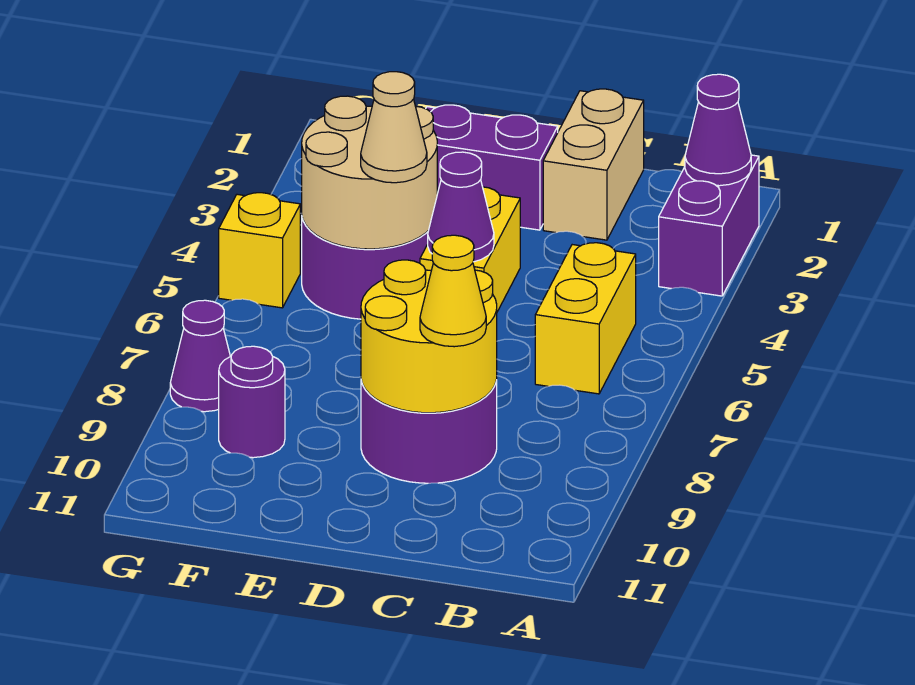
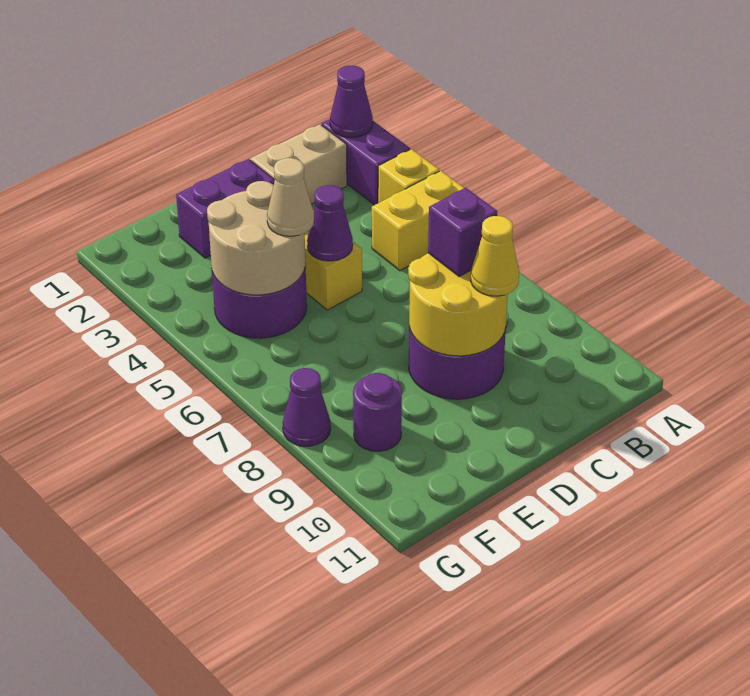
yellow 1x2 brick [535,243,636,394] -> yellow 1x2 brick turned to [372,171,464,271]
tan 1x2 brick [543,89,644,240] -> tan 1x2 brick turned to [250,124,347,204]
none -> purple 1x1 brick [428,188,497,276]
yellow 1x1 brick [219,193,300,308] -> yellow 1x1 brick moved to [378,149,439,203]

